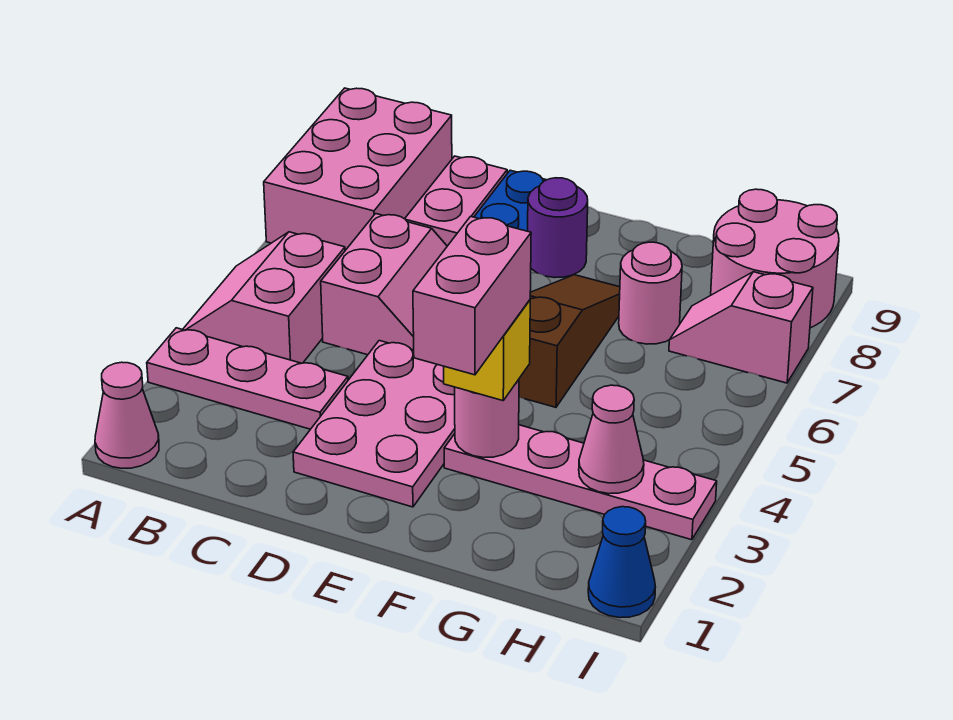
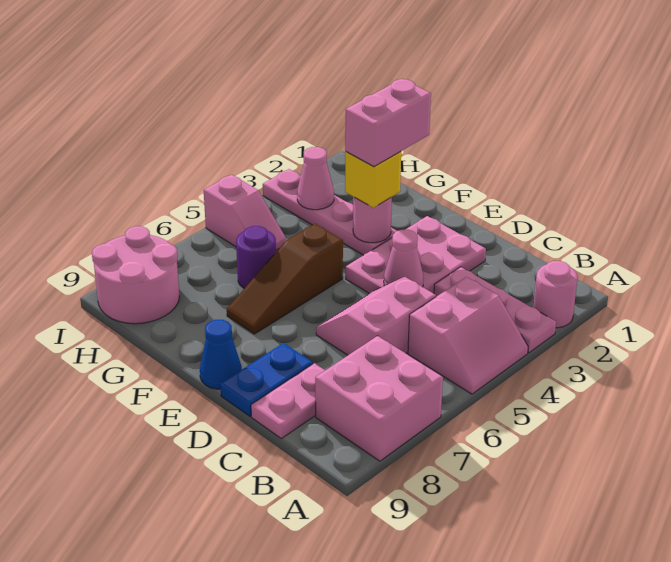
pink 1x1 cone [95,362,159,468] -> pink 1x1 cone moved to [384,230,424,287]
pink 2x3 brick [264,88,452,250] -> pink 2x2 brick [315,336,443,461]
purple 1x1 round brick [528,178,588,278] -> purple 1x1 round brick moved to [236,226,276,288]
pink 1x1 round brick [619,242,682,344] -> pink 1x1 round brick moved to [533,261,578,328]
pink 1x2 slope [669,272,813,383] -> pink 1x2 slope moved to [204,175,286,250]
blue 1x1 cone [588,507,655,618] -> blue 1x1 cone moved to [200,320,242,389]

